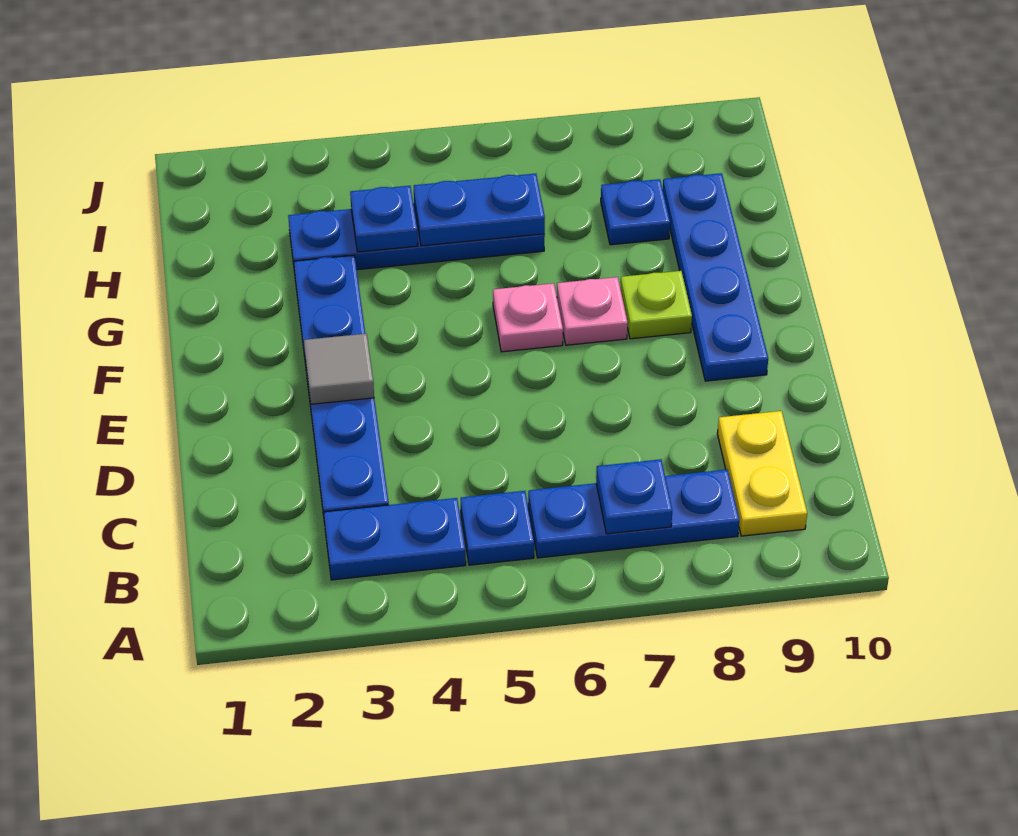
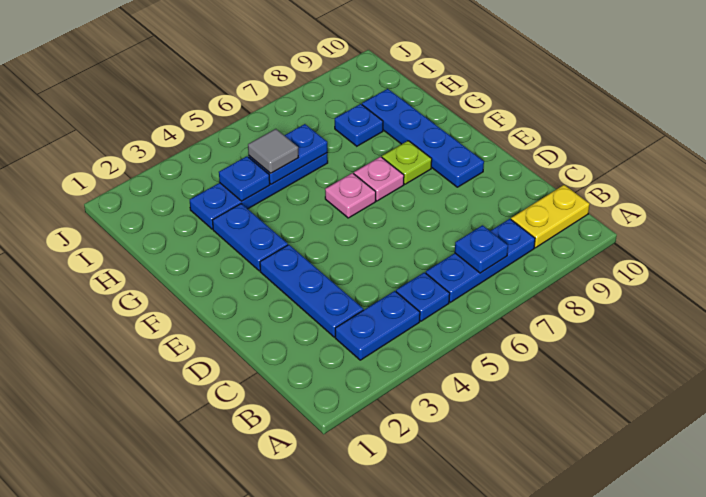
yellow 1x2 plate [717,411,807,536] -> yellow 1x2 plate turned to [511,185,590,248]
grey 1x1 tile [304,334,374,404] -> grey 1x1 tile moved to [248,129,299,173]

